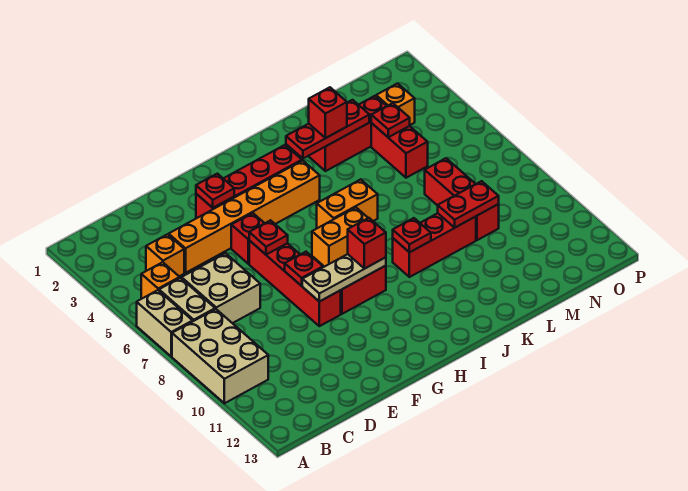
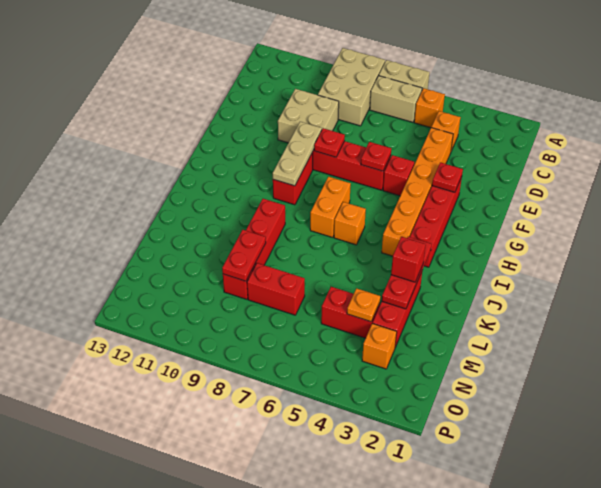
tan 2x3 brick [172,309,268,403] -> tan 2x3 brick turned to [318,48,385,126]
tan 2x2 brick [182,253,260,323] -> tan 2x2 brick moved to [278,89,339,143]
red 1x1 brick [348,218,386,269] -> none
orange 1x2 brick [317,179,378,228] -> orange 1x1 brick [334,202,366,245]
red 1x1 plate [393,218,431,252] -> none
red 1x1 plate [371,103,410,137] -> orange 1x1 plate [347,288,380,322]

